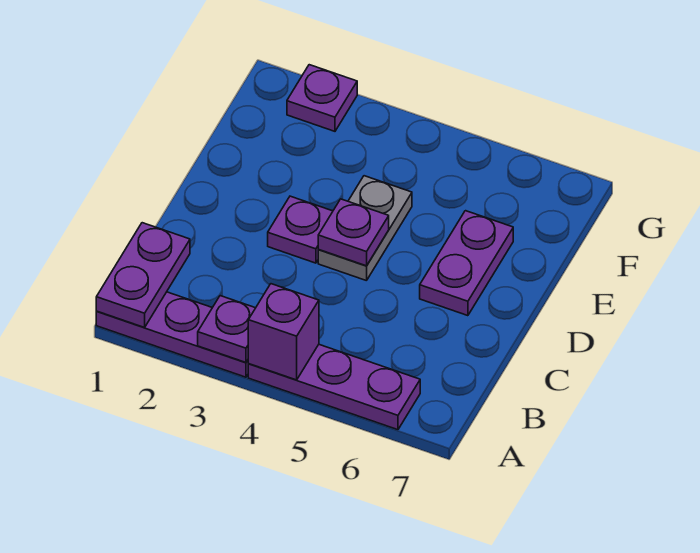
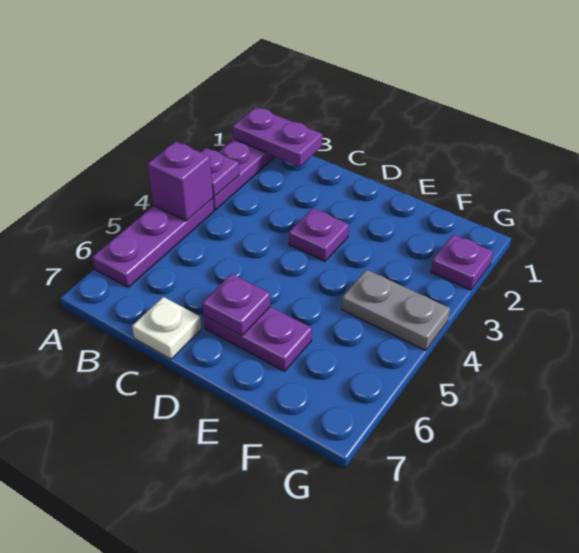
none -> white 1x1 plate [132,297,201,359]
grey 1x2 plate [318,176,412,281] -> grey 1x2 plate moved to [342,270,450,351]
purple 1x1 plate [318,199,389,266] -> purple 1x1 plate moved to [202,274,270,336]

